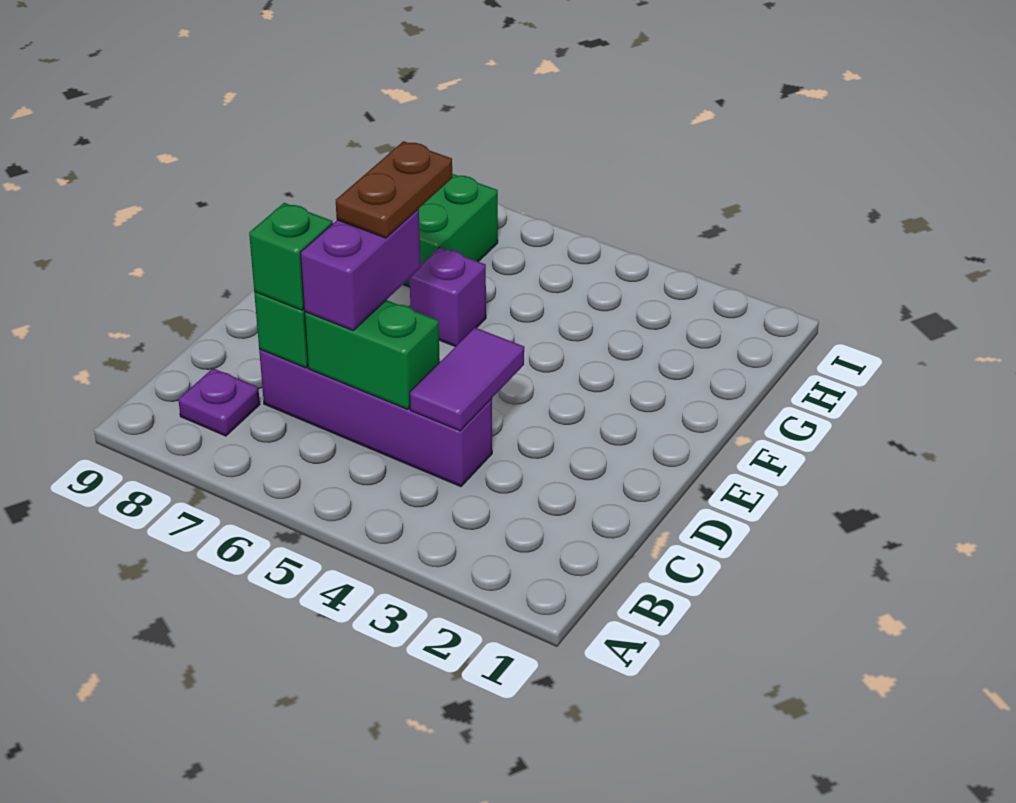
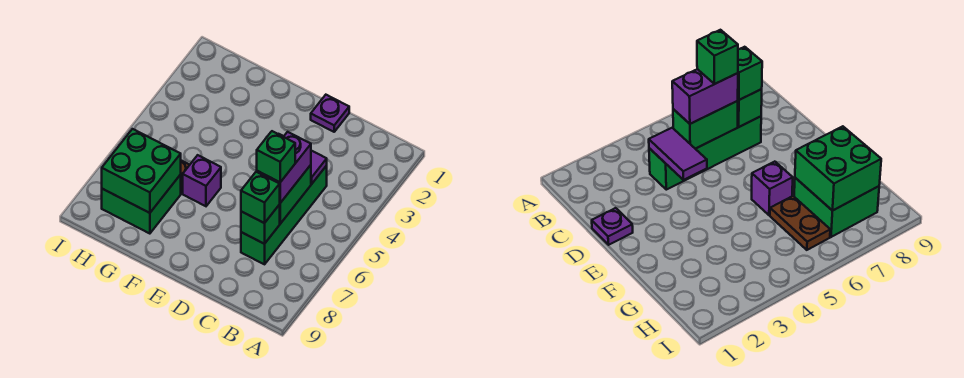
purple 1x1 plate [178,368,260,436] -> purple 1x1 plate moved to [311,95,349,132]
purple 1x4 brick [259,349,492,487] -> green 1x4 brick [241,166,327,264]
purple 1x2 brick [300,209,421,330] -> purple 1x2 brick turned to [257,132,311,203]
none -> green 1x1 brick [257,131,295,182]
brown 1x2 plate [336,141,452,238] -> brown 1x2 plate moved to [770,196,830,250]
none -> green 2x2 brick [102,129,181,213]

